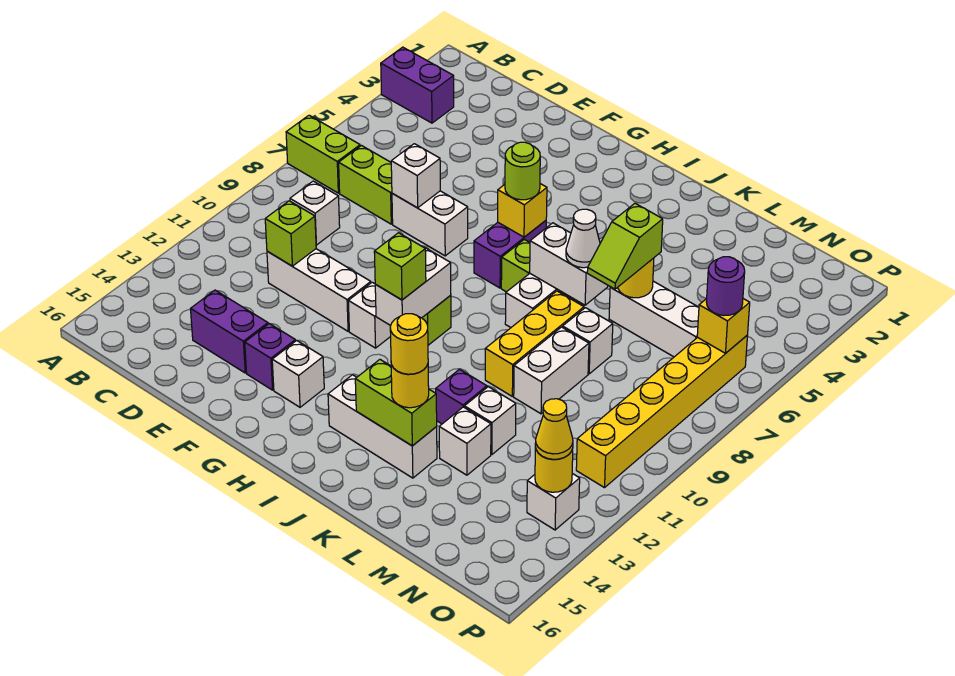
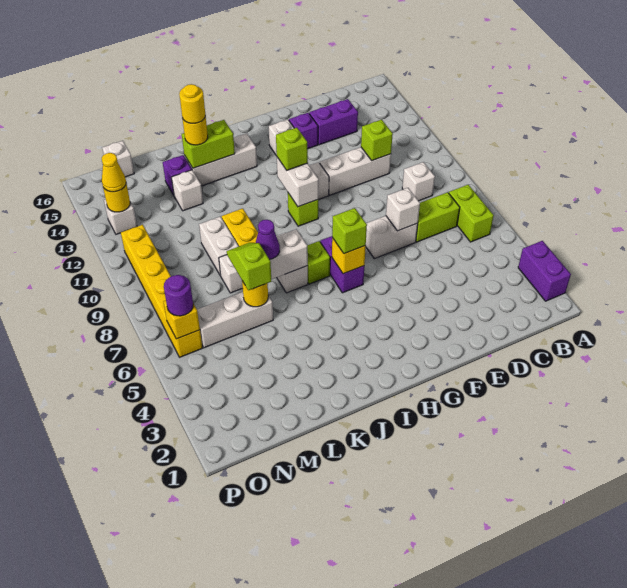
purple 1x2 brick [381,47,454,123] -> purple 1x2 brick turned to [518,241,571,301]
lime 1x2 brick [286,115,360,193] -> lime 1x2 brick turned to [449,185,494,242]
lime 1x1 round brick [505,142,540,200] -> lime 1x1 brick [332,208,367,254]
white 1x1 cone [566,209,600,268] -> purple 1x1 cone [256,220,280,259]
purple 1x1 brick [436,369,487,424] -> purple 1x1 brick moved to [163,155,192,195]
white 1x1 brick [464,387,516,454] -> white 1x1 brick moved to [102,141,134,177]

